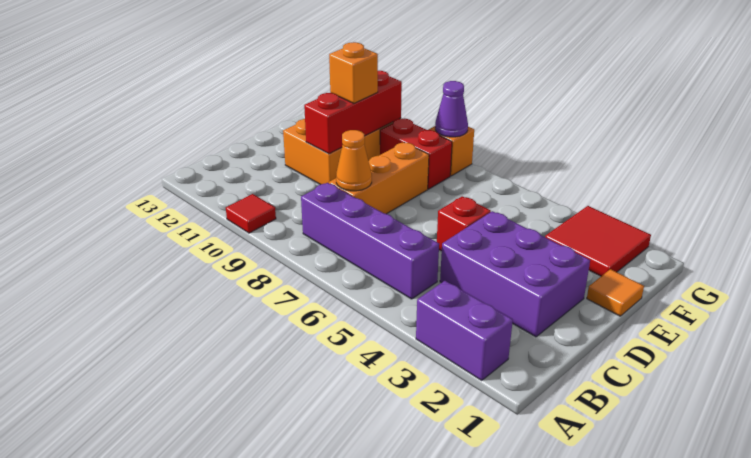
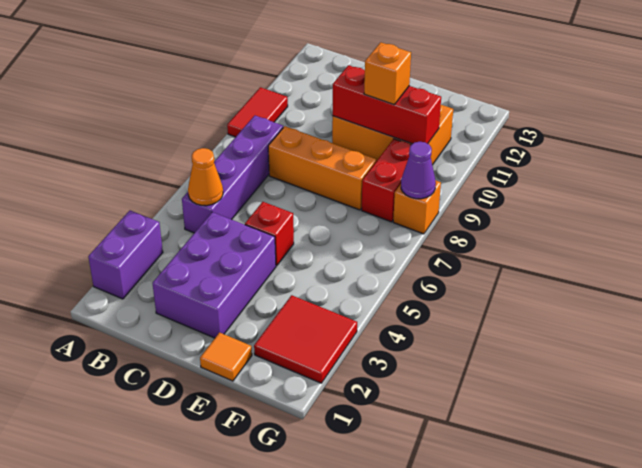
red 1x1 tile [226,194,276,233] -> red 1x2 tile [227,87,288,137]
orange 1x1 cone [336,130,372,191] -> orange 1x1 cone moved to [188,148,223,206]

